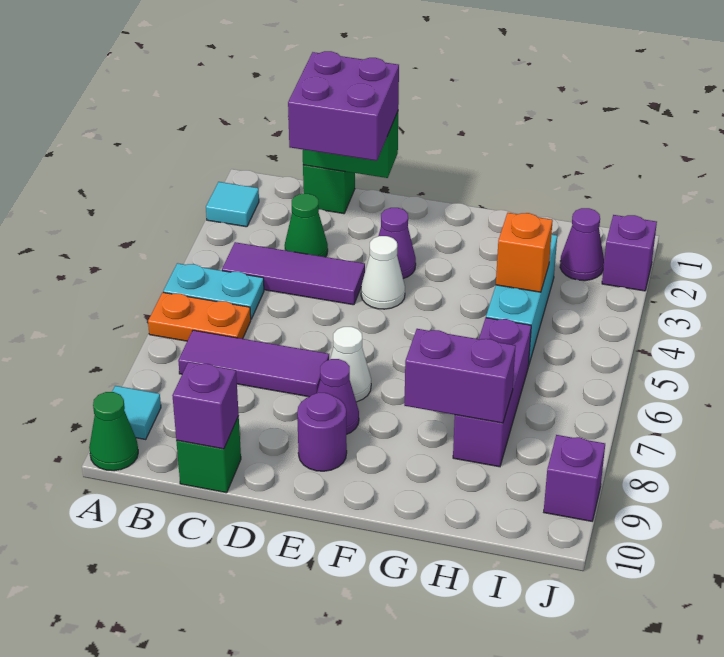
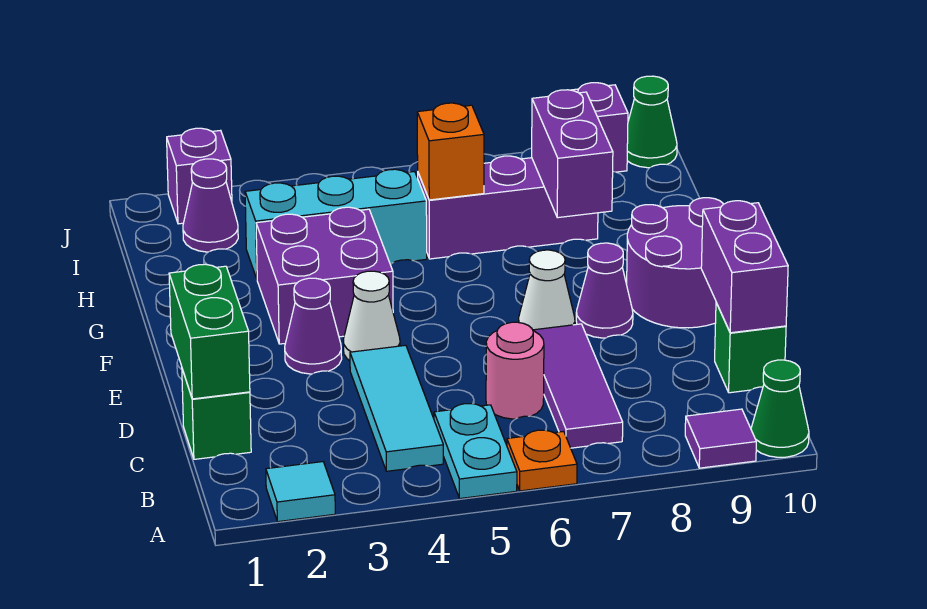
orange 1x2 plate [148,292,251,341] -> orange 1x1 plate [507,430,577,491]
cyan 1x1 tile [112,386,161,439] -> purple 1x1 tile [685,409,756,468]
purple 1x3 tile [222,242,365,305] -> cyan 1x3 tile [350,345,443,471]
purple 2x2 brick [288,51,399,161] -> purple 2x2 brick moved to [256,207,393,344]
green 1x1 cone [285,194,328,257] -> green 1x1 cone moved to [627,76,677,168]
none -> pink 1x1 round brick [486,322,544,419]
purple 1x1 brick [172,362,239,449] -> purple 1x2 brick [701,201,788,333]
purple 1x1 round brick [297,393,347,471] -> purple 2x2 round brick [627,198,723,328]
orange 1x1 brick [496,213,553,292] -> orange 1x1 brick moved to [417,103,484,200]

